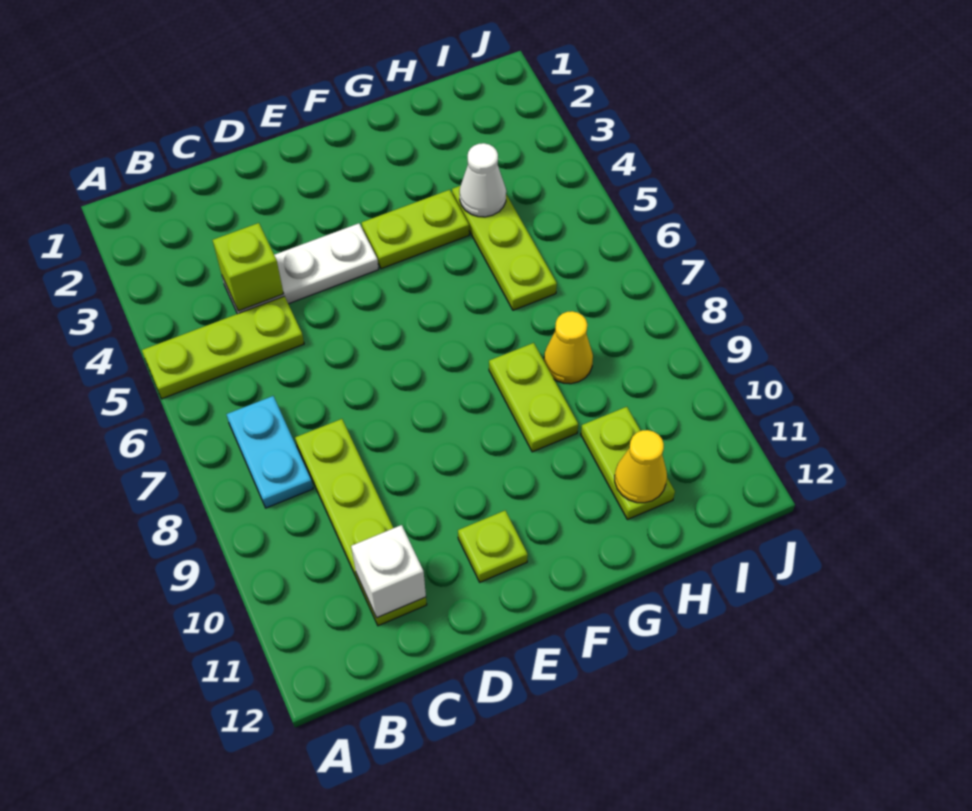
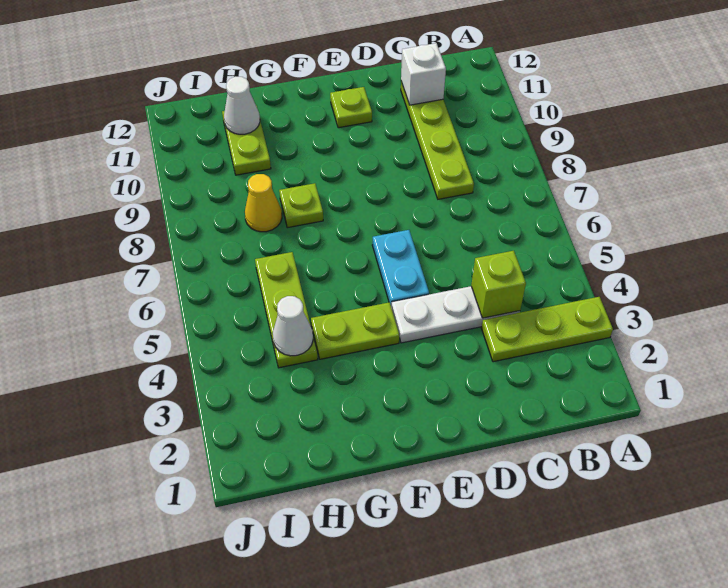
lime 1x3 plate [142,296,304,399] -> lime 1x3 plate moved to [482,297,613,362]
cyan 1x2 plate [226,396,313,508] -> cyan 1x2 plate moved to [372,230,429,308]
lime 1x2 plate [489,343,578,452] -> lime 1x1 plate [279,183,323,228]
yellow 1x1 cone [615,430,667,503] -> white 1x1 cone [224,77,260,134]

